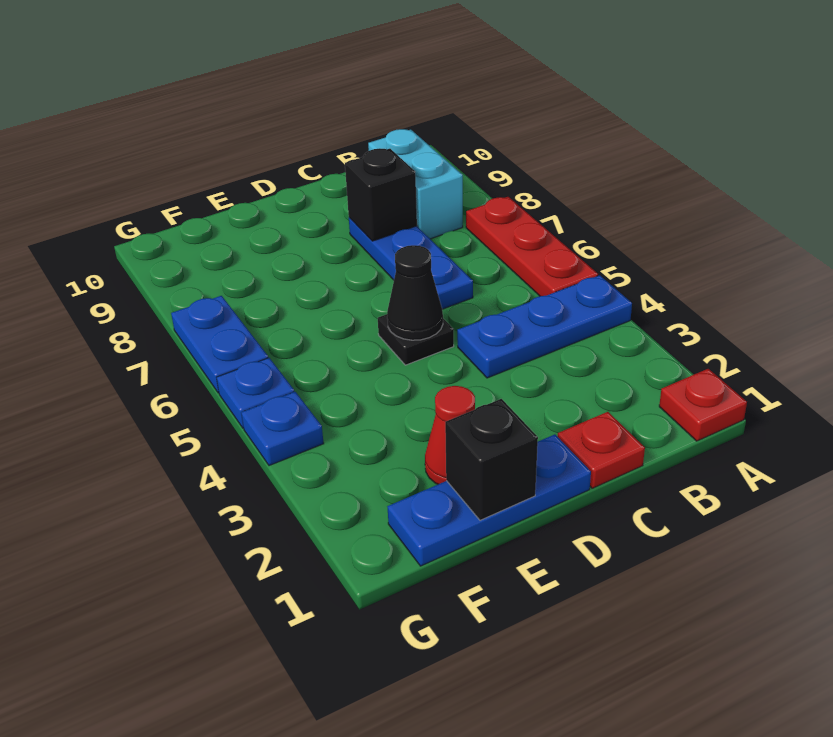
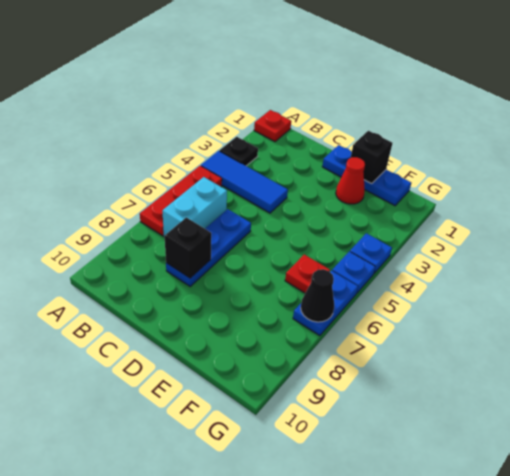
blue 1x3 plate [457,275,632,378] -> blue 1x3 tile [201,151,288,213]
cyan 1x2 brick [368,129,463,239] -> cyan 1x2 brick moved to [162,177,227,237]
red 1x1 plate [557,412,645,488] -> red 1x1 plate moved to [285,254,330,293]
black 1x1 plate [378,314,454,365] -> black 1x1 plate moved to [220,137,258,166]
black 1x1 cone [387,245,443,340] -> black 1x1 cone moved to [301,269,334,322]

